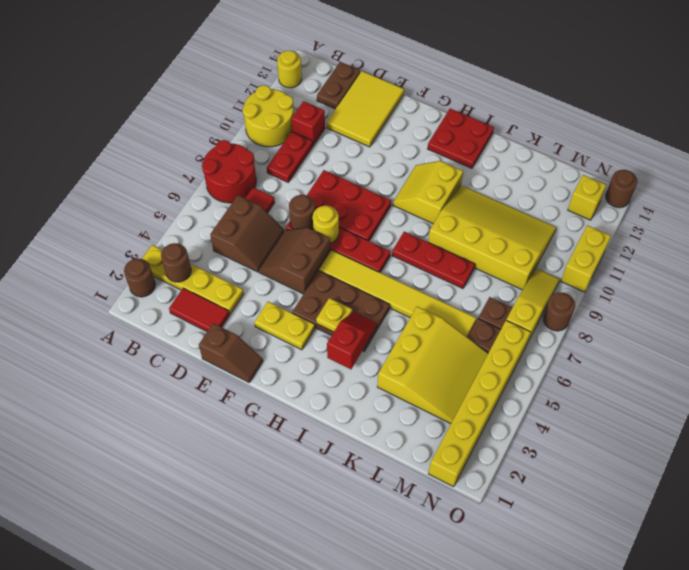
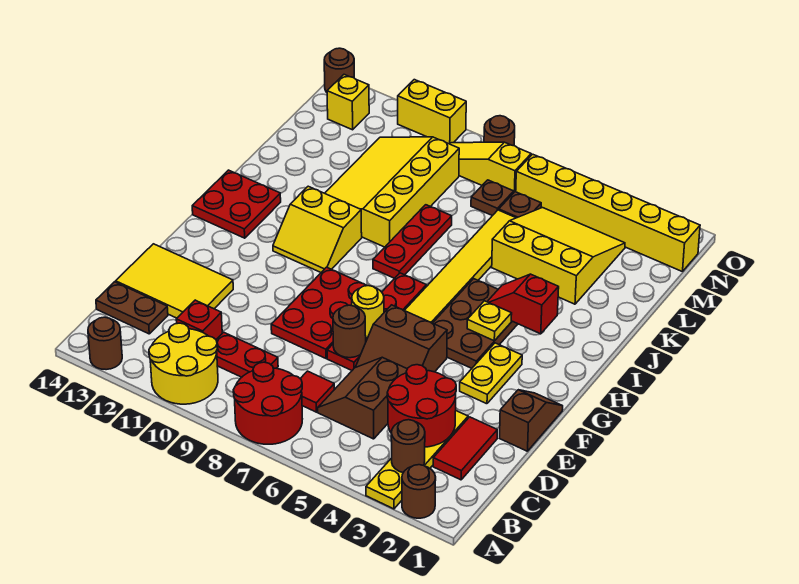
yellow 1x1 round brick [277,51,302,88] -> brown 1x1 round brick [88,317,122,370]
none -> red 2x2 round brick [387,365,456,447]
brown 2x2 slope [210,195,284,272] -> brown 2x2 slope turned to [318,357,407,439]

